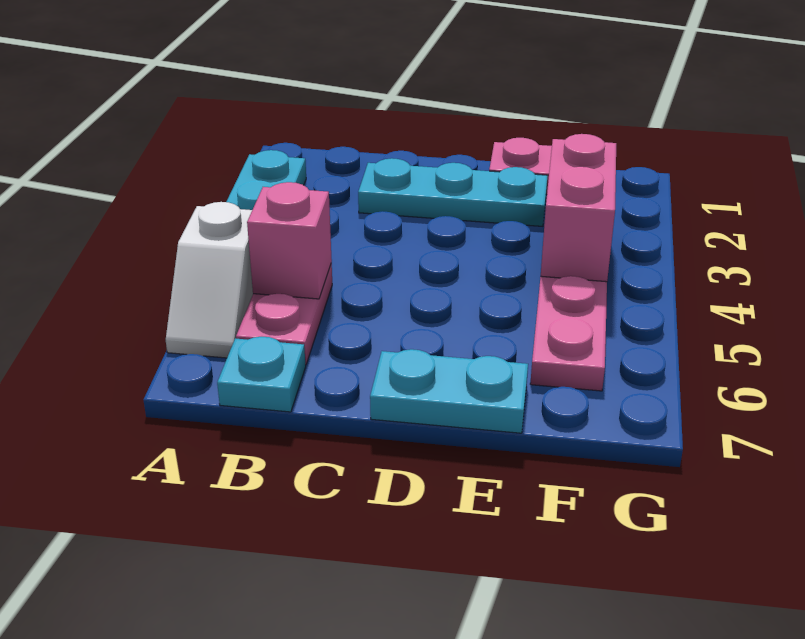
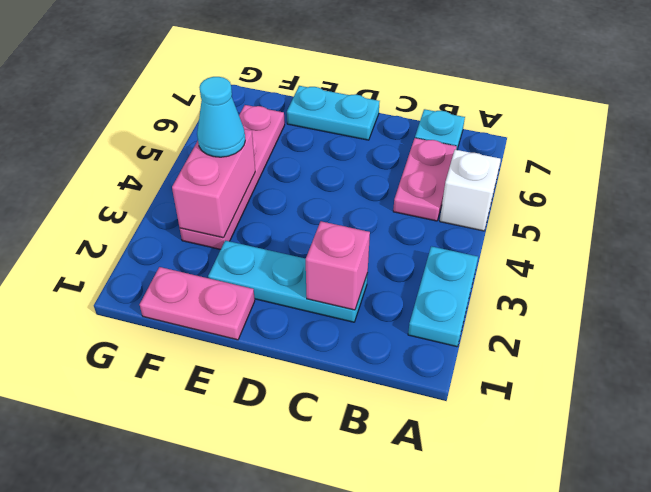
pink 1x1 brick [247,182,332,299] -> pink 1x1 brick moved to [306,221,370,310]
none -> cyan 1x1 cone [197,77,245,157]

